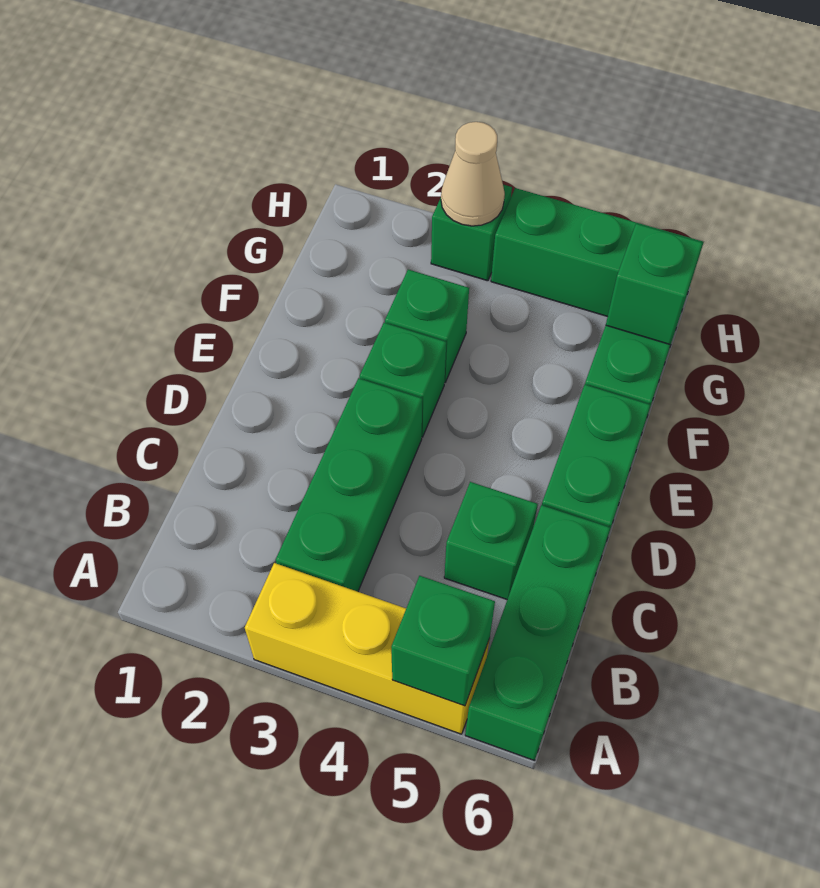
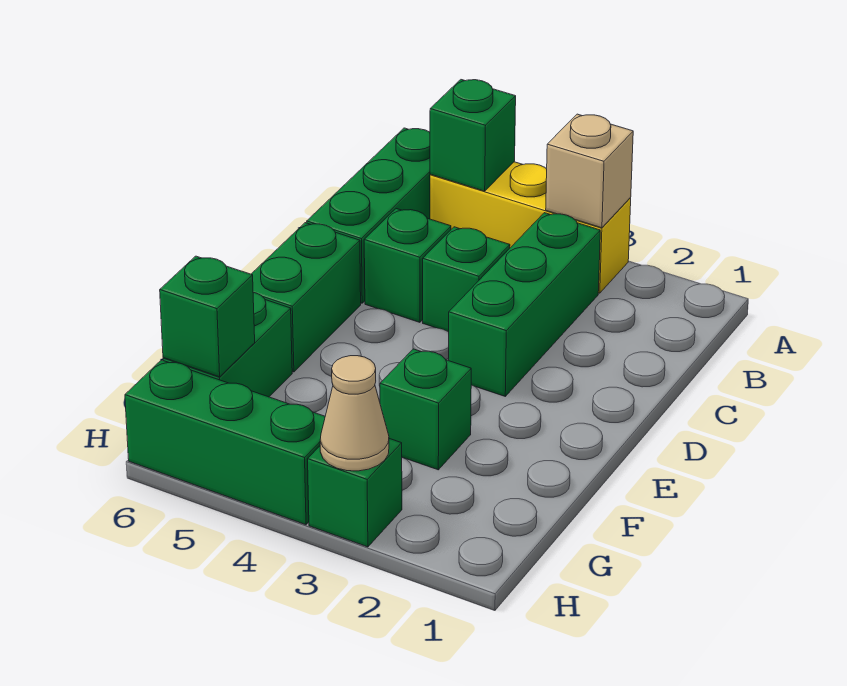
none -> tan 1x1 brick [546,114,633,228]
green 1x1 brick [360,323,446,437] -> green 1x1 brick moved to [423,227,510,332]

